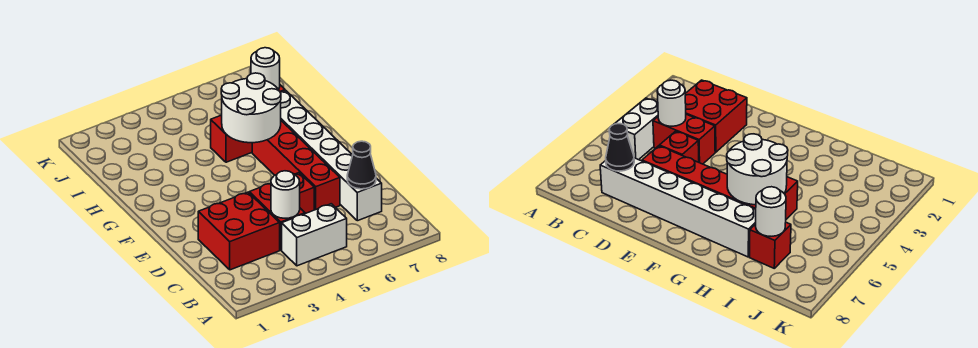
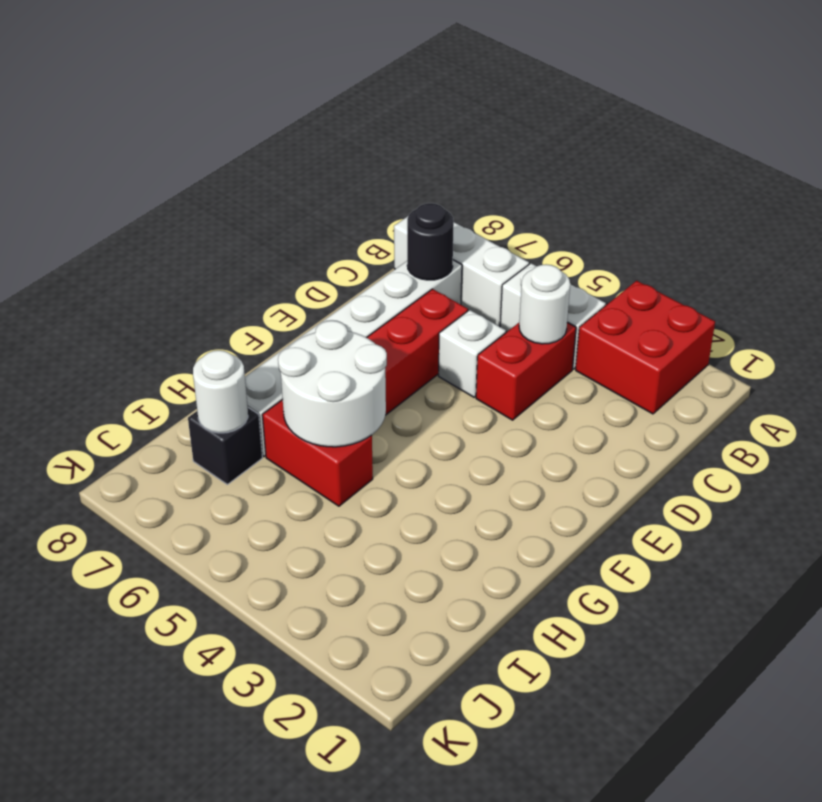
none -> white 1x3 brick [394,216,529,326]
red 2x2 brick [198,192,280,270] -> red 2x2 brick moved to [576,281,715,414]
black 1x1 cone [347,141,376,189] -> black 1x1 round brick [407,203,454,280]
red 1x1 brick [294,173,314,214] -> white 1x1 brick [439,310,506,397]
red 1x1 brick [750,223,791,268] -> black 1x1 brick [188,408,262,484]

